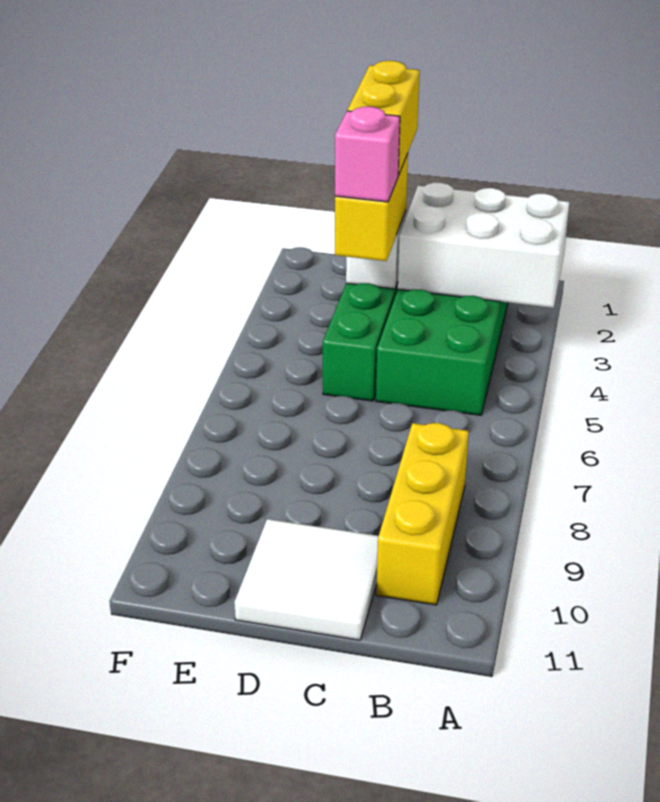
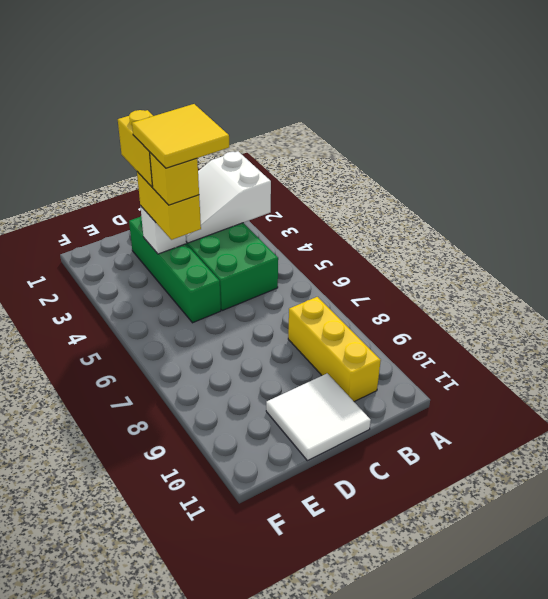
white 2x3 brick [398,183,570,308] -> white 2x3 slope [186,151,271,243]
none -> yellow 2x2 tile [132,104,229,168]
pink 1x1 brick [335,107,400,202] -> yellow 1x1 brick [150,153,199,205]

